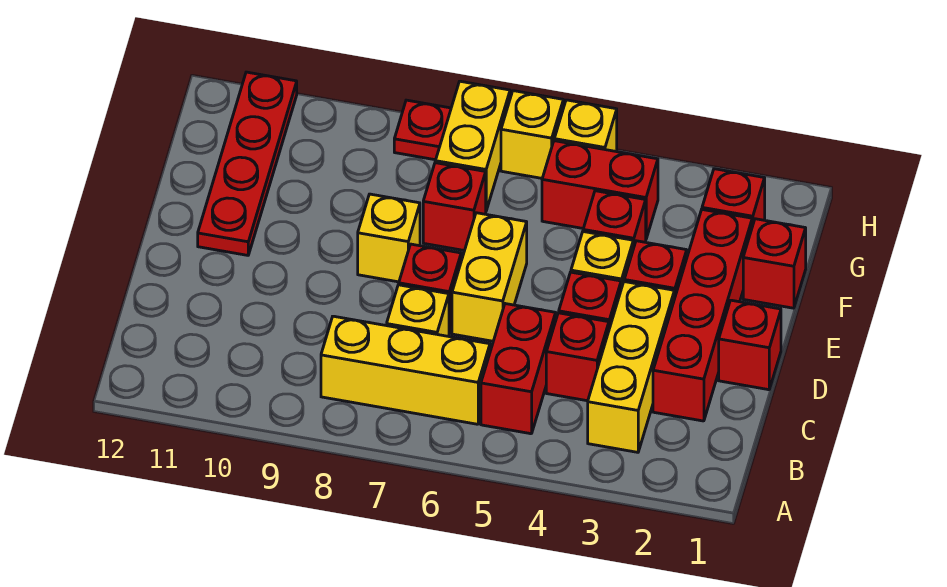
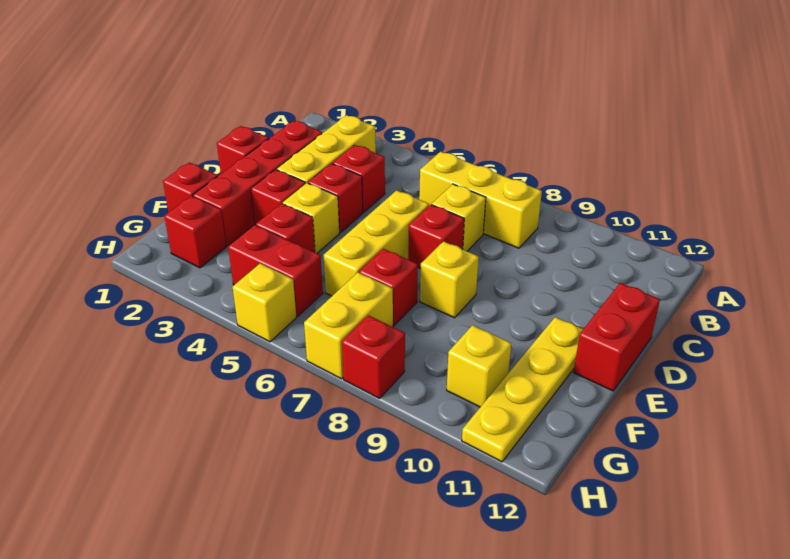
red 1x2 brick [481,304,556,434] -> red 1x2 brick moved to [574,283,660,391]
yellow 1x2 brick [452,213,527,341] -> yellow 1x3 brick [324,190,429,296]
red 1x4 plate [198,72,297,255] -> yellow 1x4 plate [462,317,583,462]
yellow 1x1 brick [501,91,563,178] -> yellow 1x1 brick moved to [447,325,511,407]
red 1x1 plate [394,100,451,160] -> red 1x1 brick [342,315,405,398]

